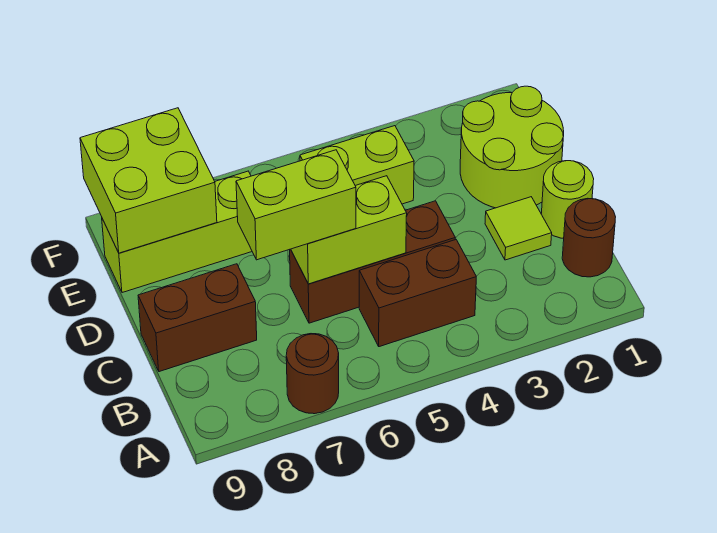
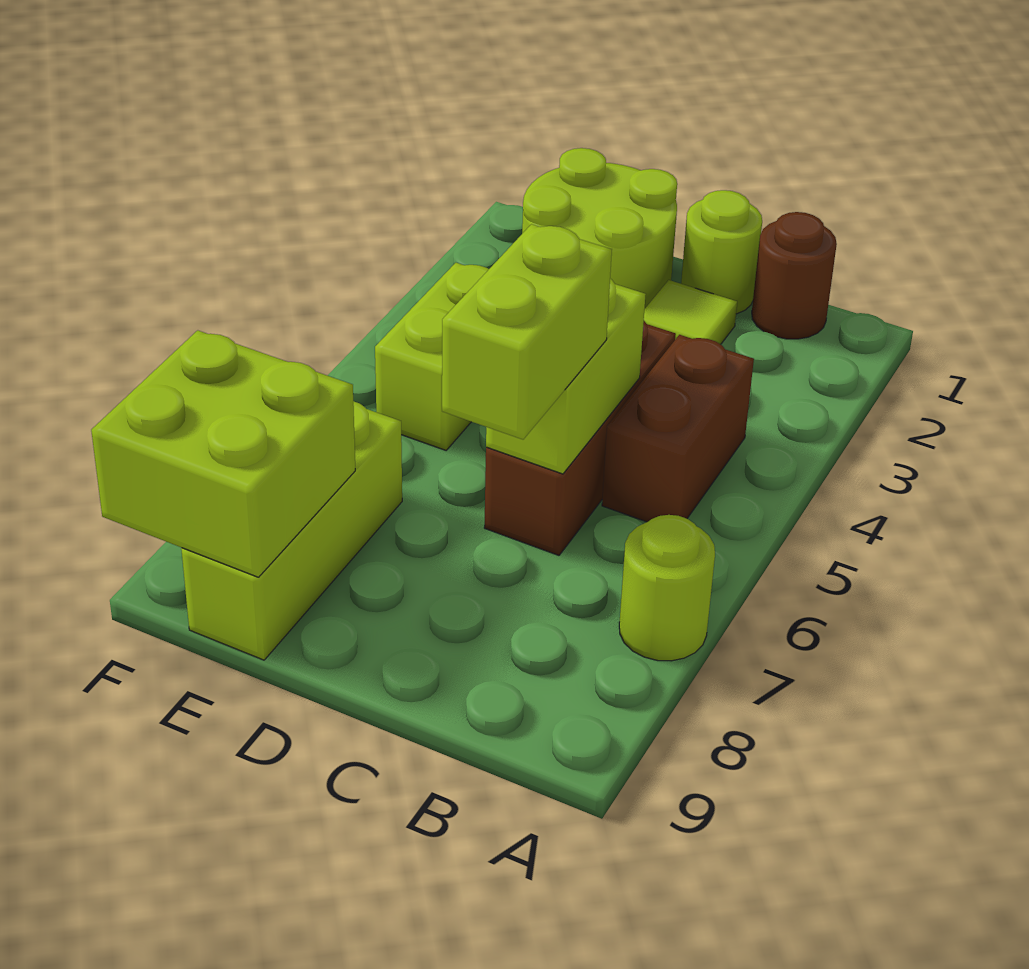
brown 1x1 round brick [286,334,339,414] -> lime 1x1 round brick [619,515,715,661]
brown 1x2 brick [138,264,257,372] -> none

